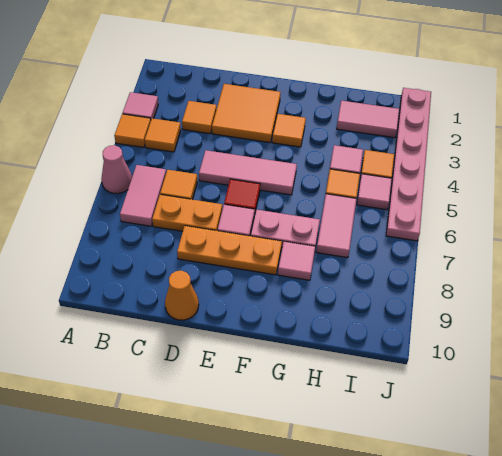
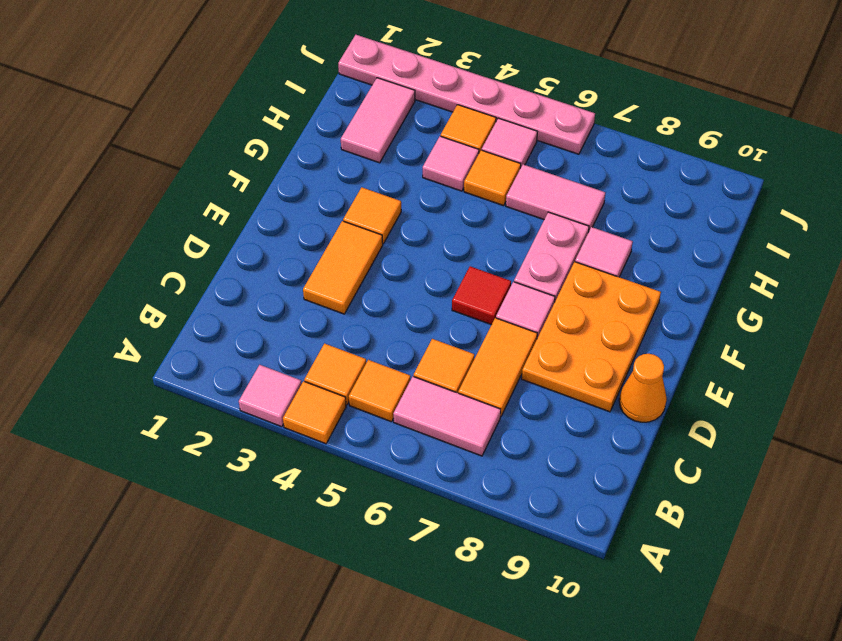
pink 1x1 cone [101,145,132,194] -> none
orange 1x1 tile [182,101,216,134] -> orange 1x1 tile moved to [349,360,410,422]
orange 1x2 plate [152,195,222,231] -> orange 1x2 tile [458,318,537,417]
orange 2x2 tile [212,84,281,143] -> orange 1x2 tile [303,221,383,314]
pink 1x3 tile [199,150,297,195] -> none
orange 1x3 plate [177,226,282,275] -> orange 2x3 plate [522,262,661,412]

